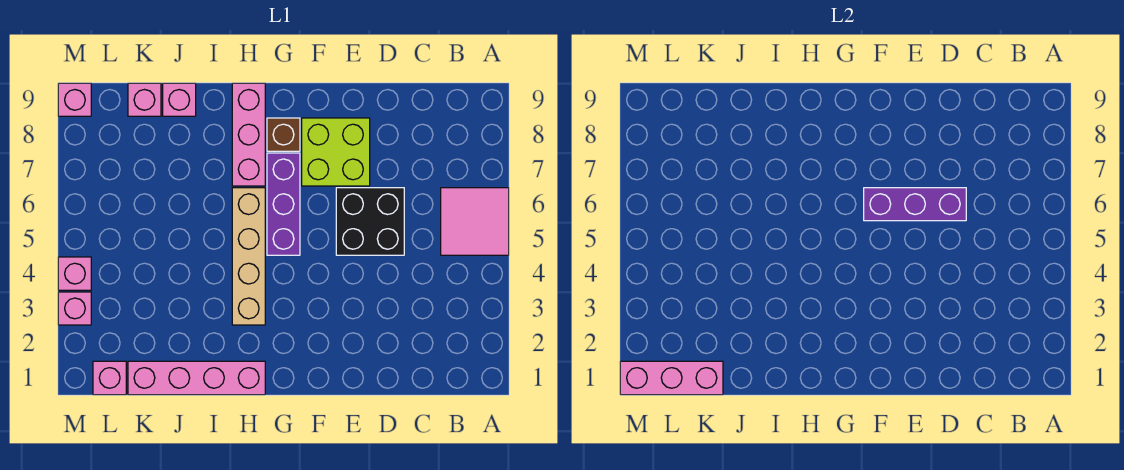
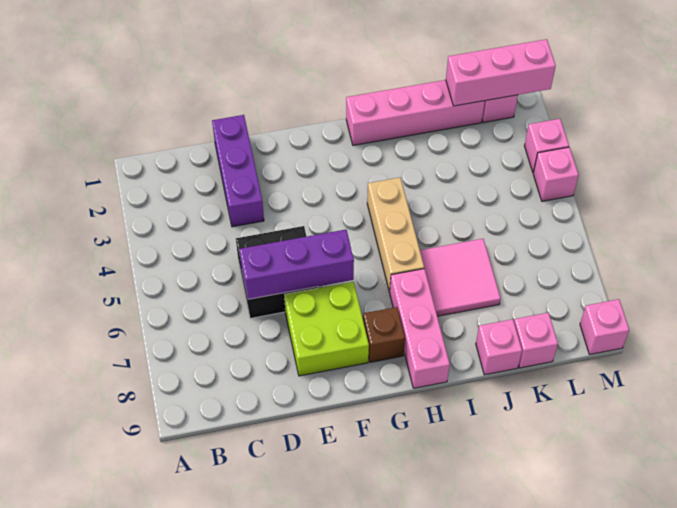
pink 2x2 tile [441,188,509,255] -> pink 2x2 tile moved to [420,239,501,316]
purple 1x3 brick [267,153,300,255] -> purple 1x3 brick moved to [212,115,264,227]
tan 1x4 brick [232,188,265,325] -> tan 1x3 brick [367,178,424,292]

